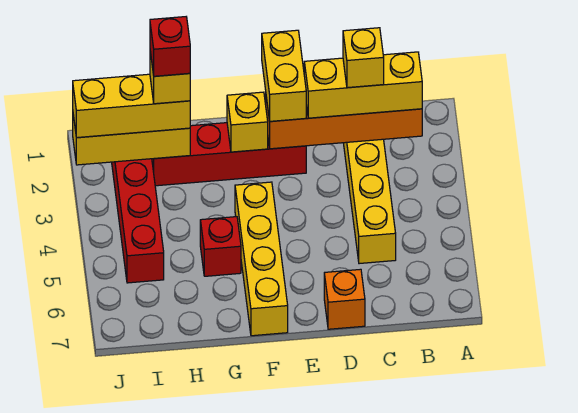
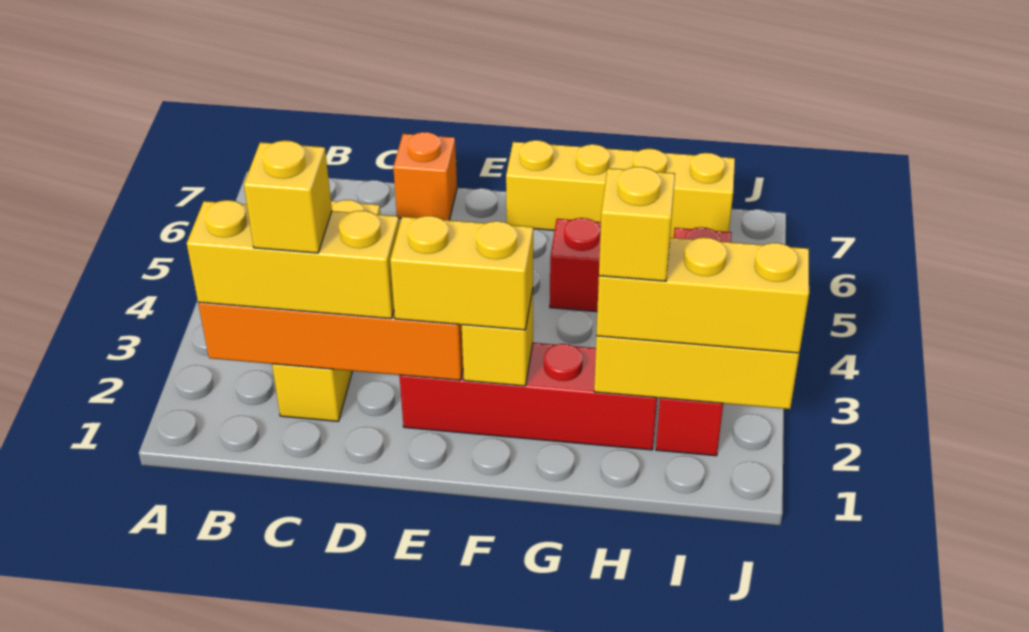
yellow 1x2 brick [262,30,306,121] -> yellow 1x2 brick turned to [390,216,533,330]
yellow 1x4 brick [235,182,288,336] -> yellow 1x4 brick turned to [506,140,735,238]
red 1x1 brick [150,17,190,76] -> none

